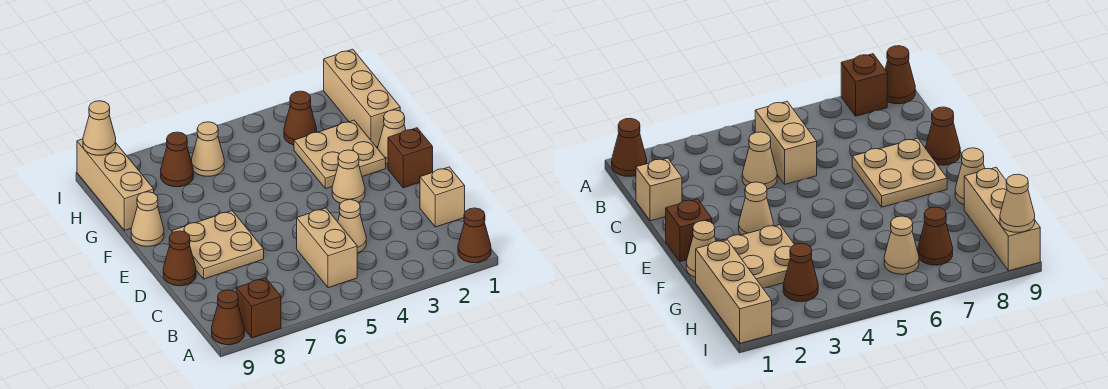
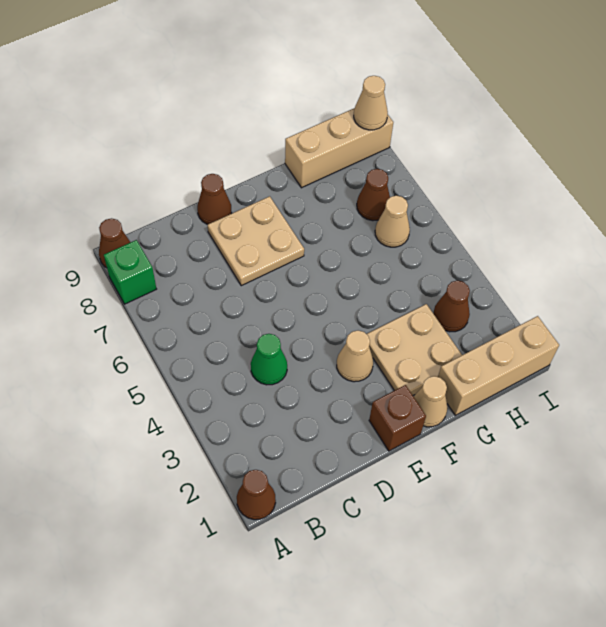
brown 1x1 brick [236,278,281,338] -> green 1x1 brick [104,240,156,304]
tan 1x2 brick [297,208,357,288] -> none
tan 1x1 brick [420,167,465,227] -> none
tan 1x1 cone [338,200,366,253] -> green 1x1 cone [251,334,287,385]
tan 1x1 cone [131,192,164,246] -> none

